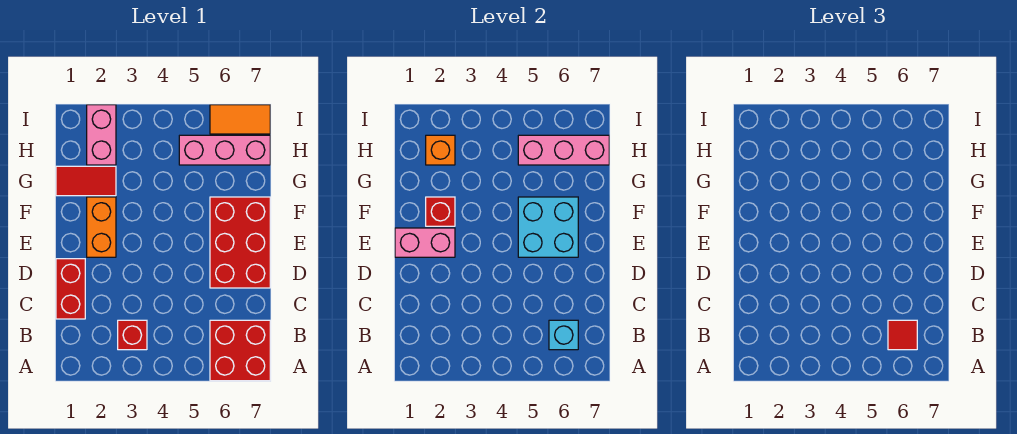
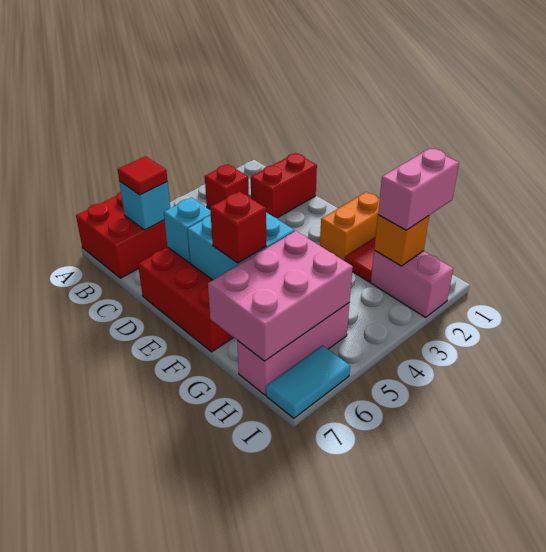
red 1x2 brick [56,259,85,319] -> red 1x2 brick turned to [251,153,317,218]
none -> cyan 1x1 brick [164,198,211,263]
pink 1x2 brick [395,228,455,257] -> pink 1x2 brick moved to [378,149,459,230]
orange 1x2 brick [87,197,116,257] -> orange 1x2 brick turned to [320,192,380,261]
red 1x1 brick [426,197,455,226] -> red 1x1 brick moved to [210,191,266,263]
pink 1x3 brick [518,135,609,165] -> pink 2x3 brick [208,231,353,361]
orange 1x2 tile [210,105,270,134] -> cyan 1x2 tile [266,345,350,418]

